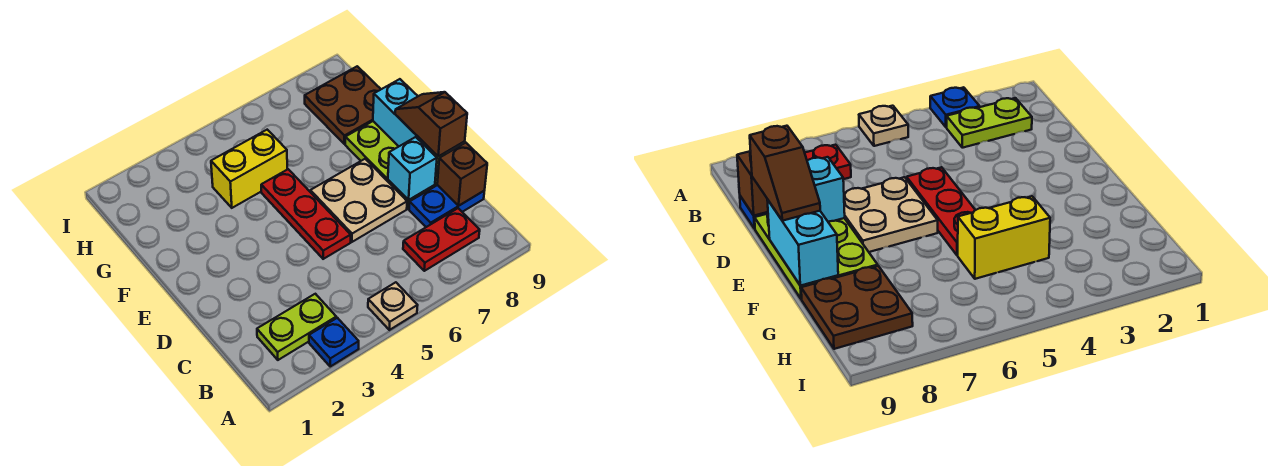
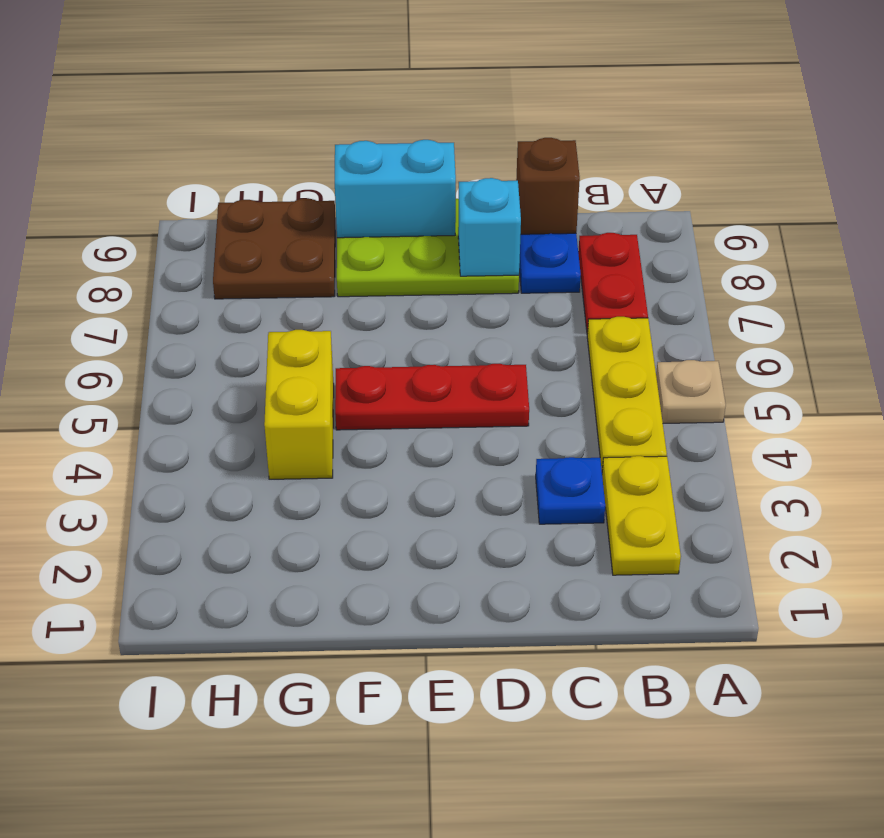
blue 1x1 plate [309,318,359,366] -> blue 1x1 plate moved to [536,457,605,524]
lime 1x2 plate [257,294,336,360] -> yellow 1x2 plate [602,456,681,575]
none -> yellow 1x3 plate [587,317,667,470]
tan 2x2 plate [310,159,407,242] -> none
brown 1x2 slope [395,92,467,156] -> none

